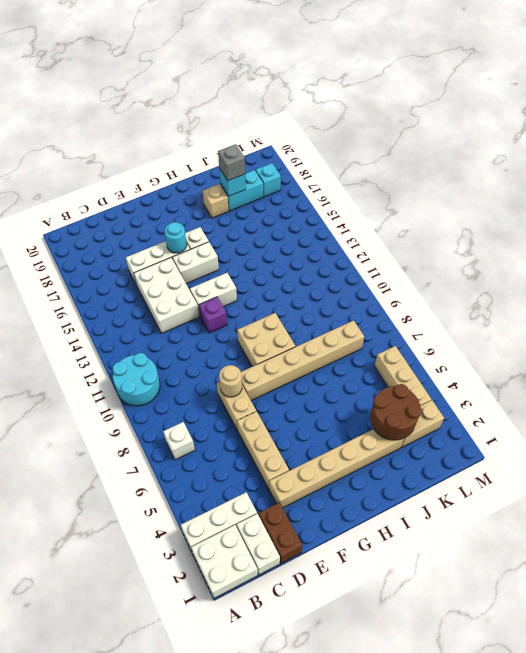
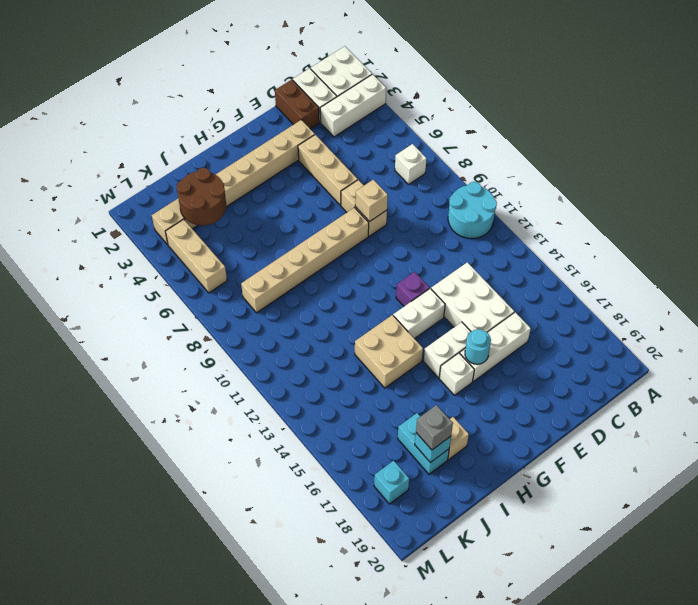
tan 1x1 round brick [219,365,242,397] -> tan 1x1 brick [355,180,388,222]
tan 2x2 brick [237,313,296,367] -> tan 2x2 brick moved to [355,315,423,388]
cyan 1x2 brick [220,170,263,211] -> cyan 1x2 brick turned to [398,413,449,474]

